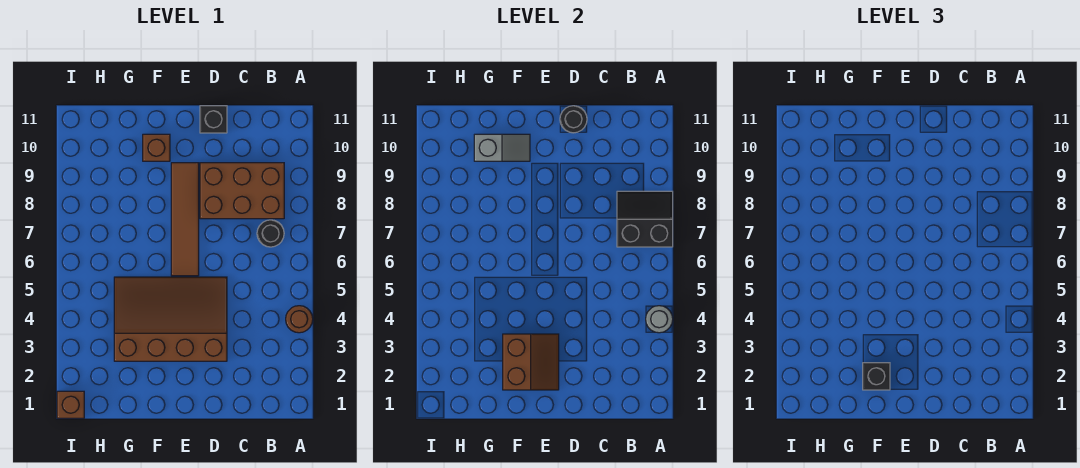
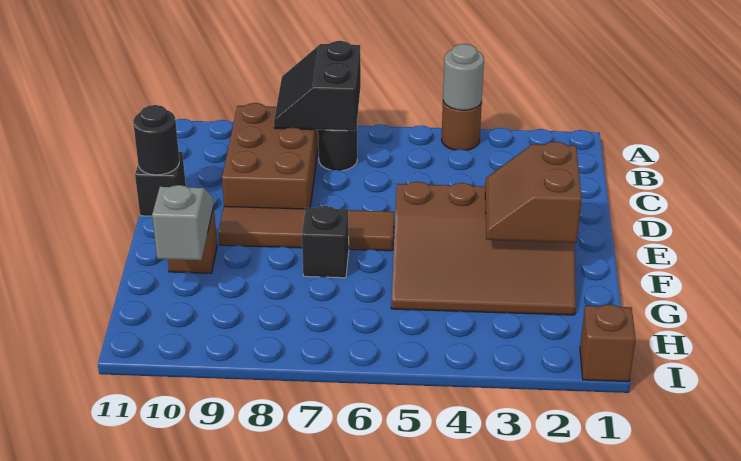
brown 3x4 slope [114,277,227,361] -> brown 3x4 slope turned to [391,182,576,315]
brown 2x2 slope [503,334,559,390] -> brown 2x2 slope turned to [485,142,582,243]
black 1x1 brick [863,363,890,390] -> black 1x1 brick moved to [302,206,349,278]

